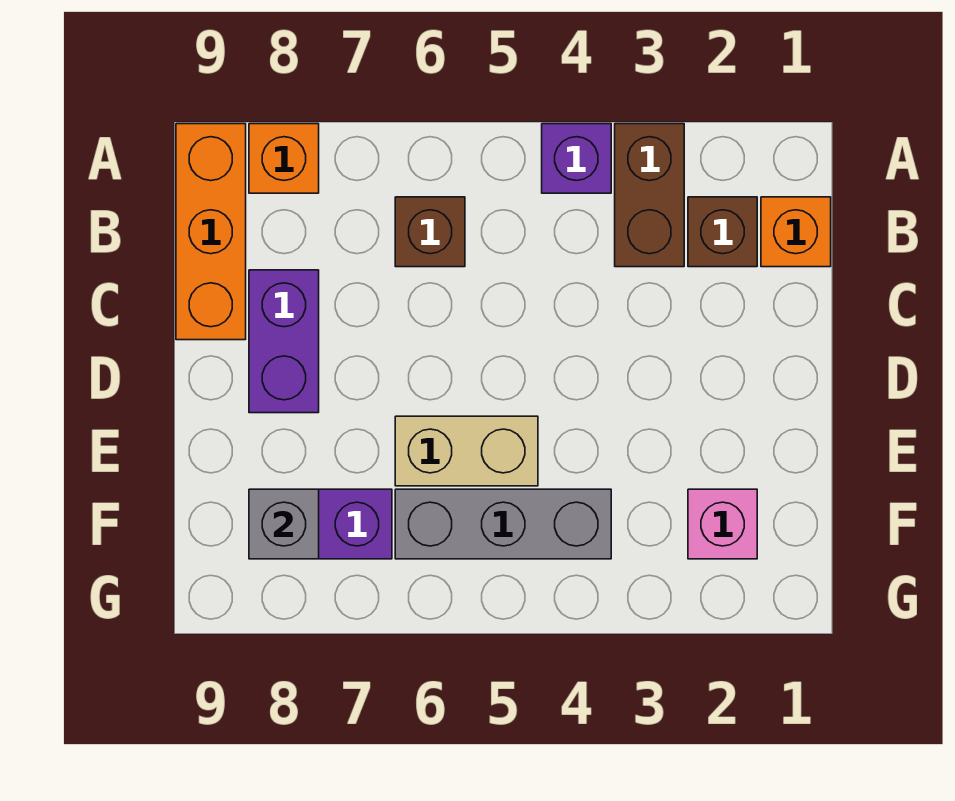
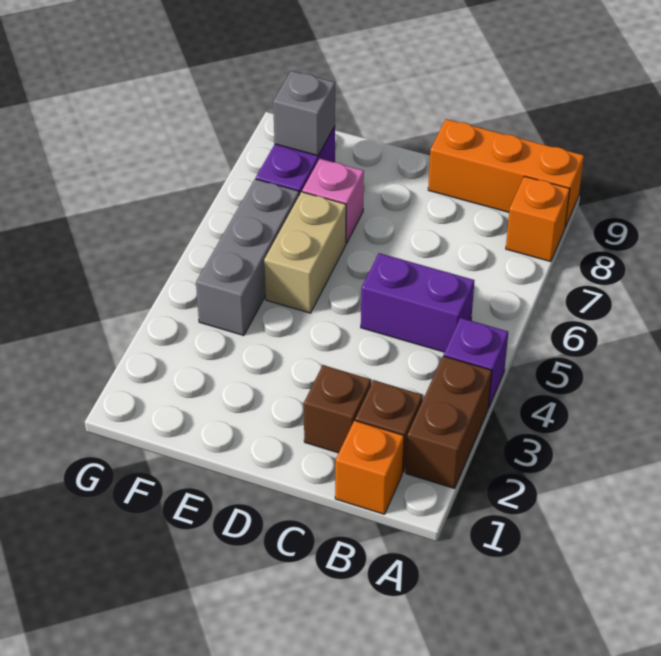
brown 1x2 brick [615,124,684,267] -> brown 1x2 brick turned to [406,356,492,488]
brown 1x1 brick [395,197,465,267] -> brown 1x1 brick moved to [304,365,371,453]
purple 1x2 brick [249,270,319,413] -> purple 1x2 brick moved to [361,253,474,352]
pink 1x1 brick [688,489,757,559] -> pink 1x1 brick moved to [302,159,364,243]

